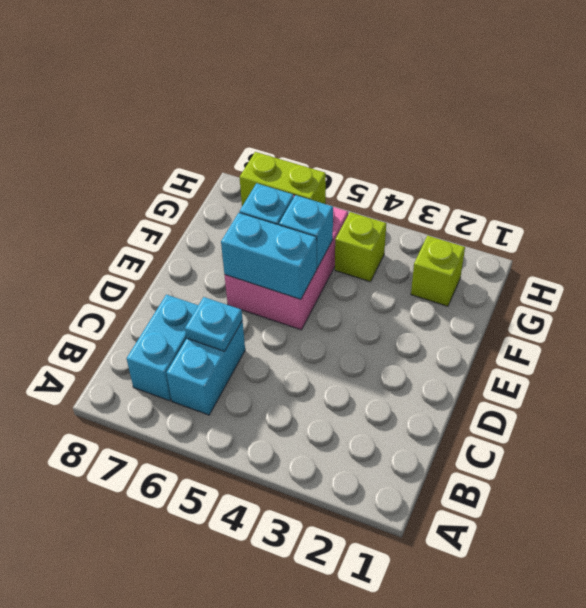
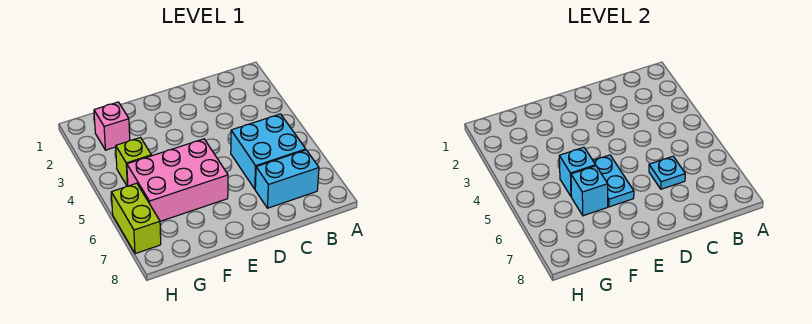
cyan 1x2 brick [167,321,245,415] -> cyan 2x2 brick [231,114,306,189]
cyan 1x2 brick [221,213,317,299] -> cyan 1x2 plate [593,155,634,207]
lime 1x1 brick [411,236,465,306] -> pink 1x1 brick [94,102,130,150]

